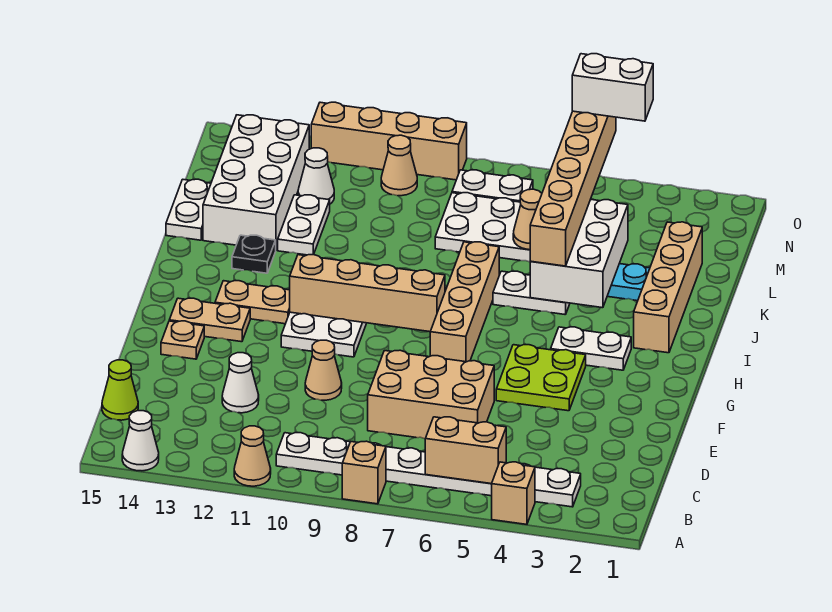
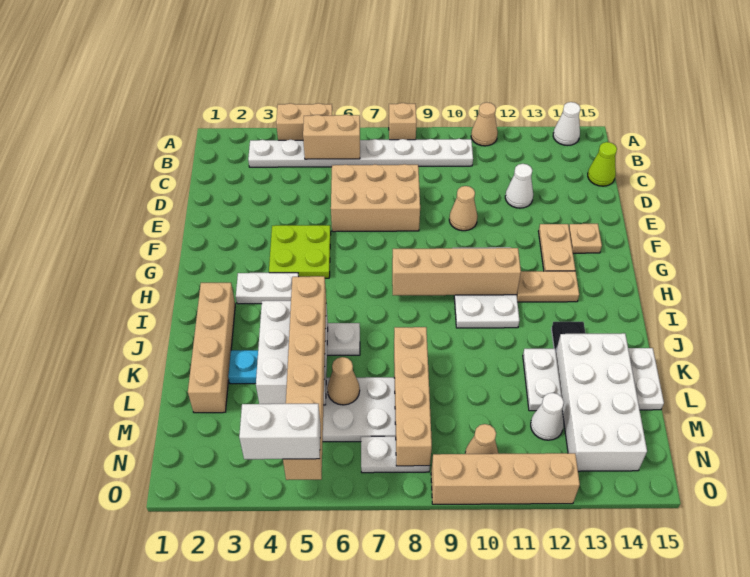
tan 1x1 brick [492,462,535,524] -> tan 1x2 brick [276,103,333,140]
tan 1x4 brick [430,242,499,362] -> tan 1x4 brick moved to [394,327,432,466]
tan 1x2 plate [169,298,250,342] -> tan 1x2 plate turned to [539,224,575,271]

